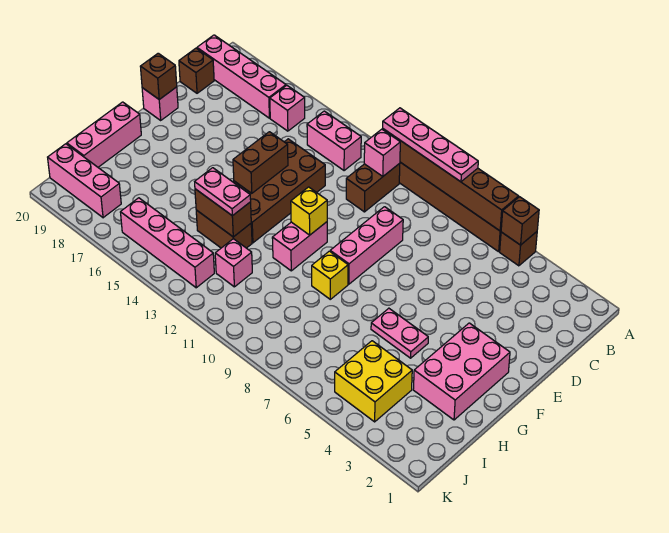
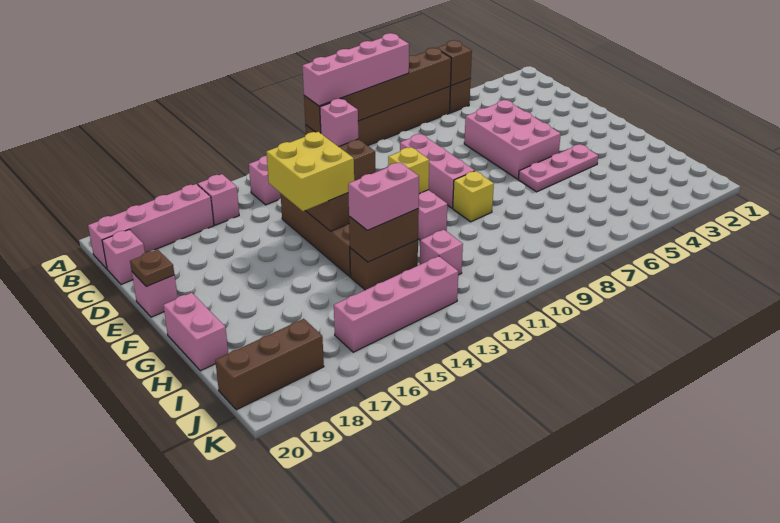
pink 1x4 plate [383,108,478,182] -> pink 1x4 brick [302,33,409,106]
brown 1x1 brick [179,48,214,93] -> pink 1x1 brick [102,229,145,284]
brown 1x1 brick [140,53,177,99] -> brown 1x1 plate [130,250,174,287]
pink 2x3 brick [413,323,510,420] -> pink 2x3 brick moved to [464,100,561,179]
pink 1x2 plate [371,308,428,358] -> pink 1x3 plate [518,144,598,192]
pink 1x3 brick [67,102,141,167] -> pink 1x2 brick [163,293,228,371]
pink 1x2 plate [195,168,251,216] -> pink 1x2 brick [348,163,419,230]
yellow 2x2 brick [335,341,412,422] -> yellow 2x2 brick moved to [266,132,354,211]
pink 1x3 brick [48,144,121,218] -> brown 1x3 brick [215,319,324,410]

